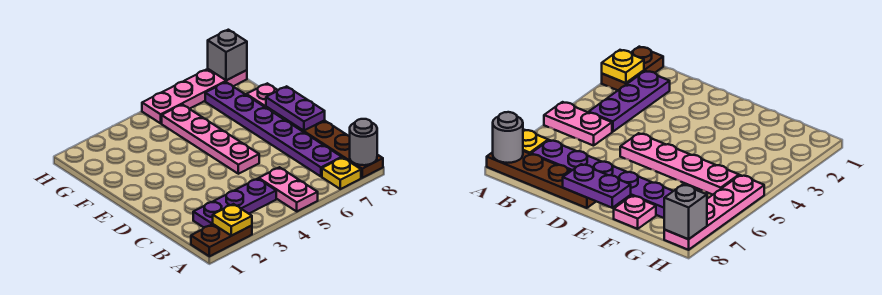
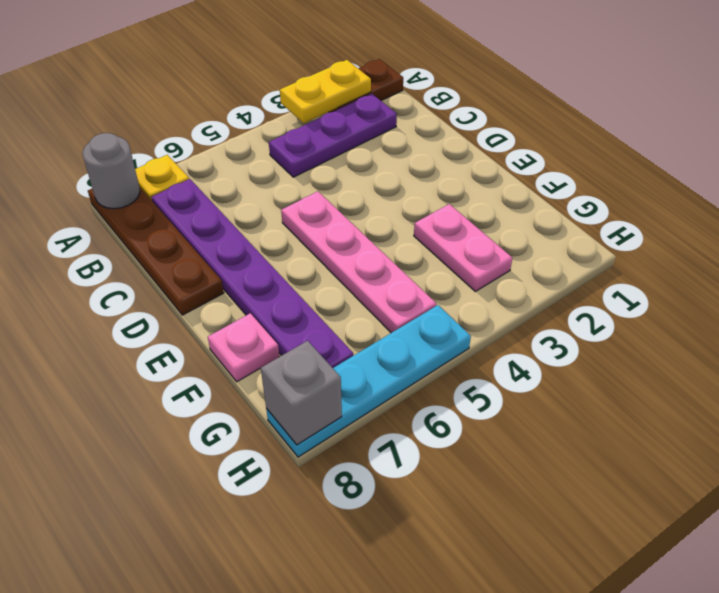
yellow 1x1 plate [213,204,252,236] -> yellow 1x2 plate [280,60,371,123]
pink 1x2 plate [259,167,318,211] -> pink 1x2 plate moved to [414,204,512,291]
purple 1x2 plate [266,86,325,131] -> none
pink 1x4 plate [142,69,247,123] -> cyan 1x4 plate [266,305,471,457]

